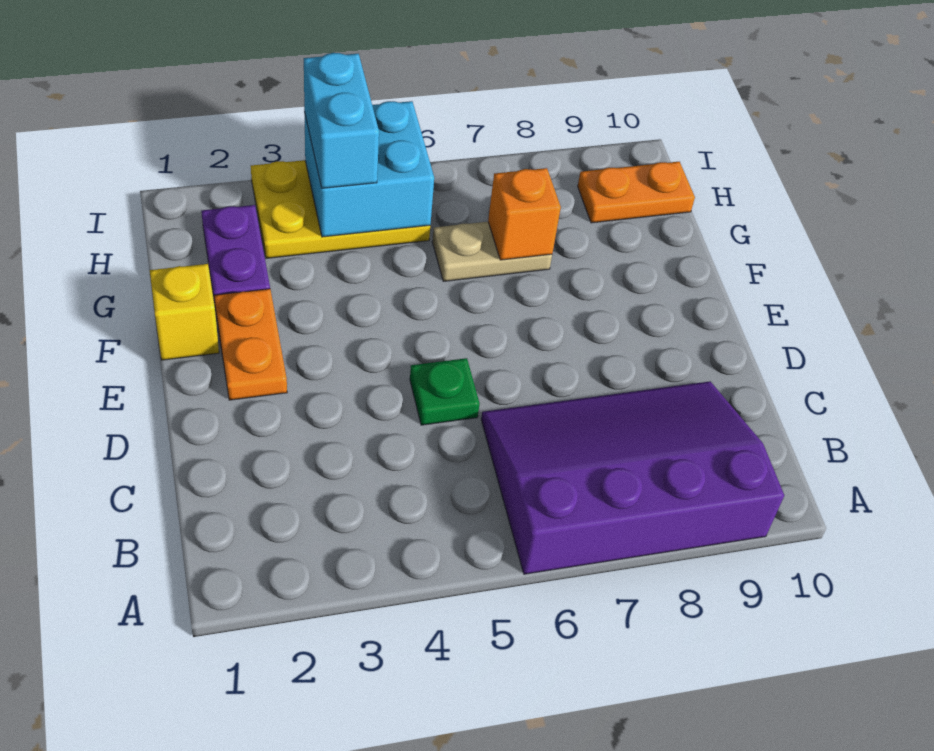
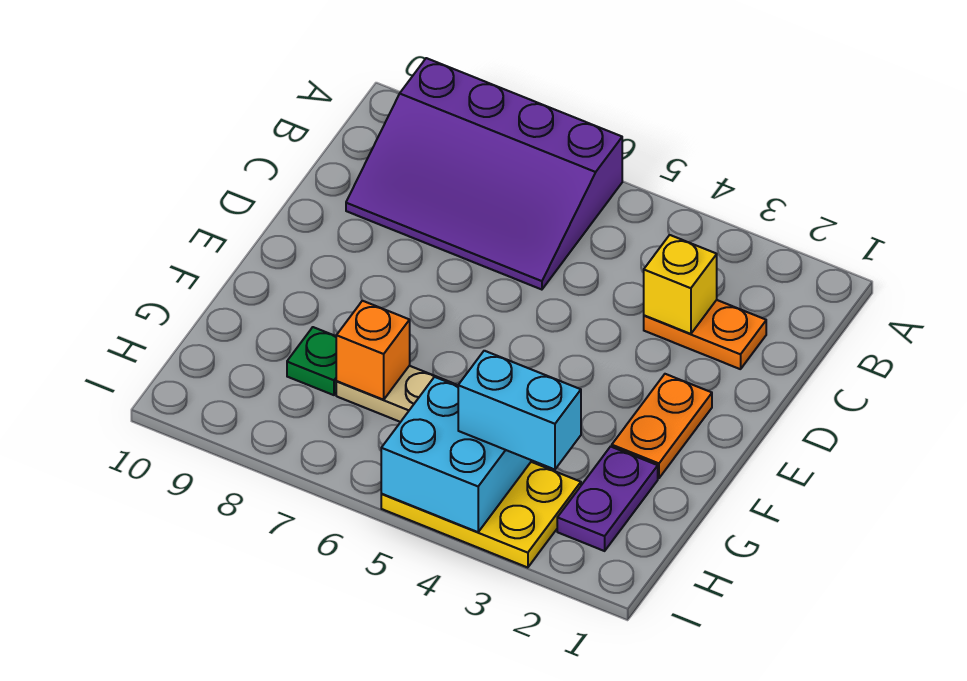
green 1x1 plate [410,358,480,425] -> green 1x1 plate moved to [287,327,337,395]
yellow 1x1 brick [150,264,219,360] -> yellow 1x1 brick moved to [644,235,717,334]
cyan 1x2 brick [304,53,379,188] -> cyan 1x2 brick turned to [458,351,581,470]
orange 1x2 plate [578,162,695,223] -> orange 1x2 plate moved to [644,300,766,369]

